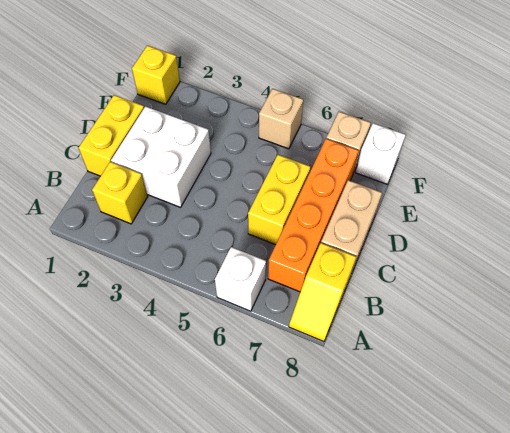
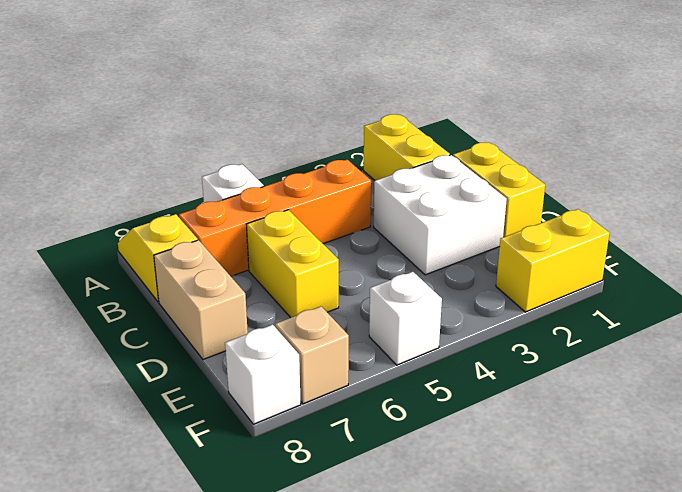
yellow 1x1 brick [92,162,148,224] -> yellow 1x2 brick [364,114,450,180]
orange 1x4 brick [268,139,359,292] -> orange 1x4 brick turned to [179,160,371,276]
yellow 1x1 brick [132,46,180,104] -> yellow 1x2 brick [496,209,610,312]
tan 1x1 brick [259,89,303,149] -> white 1x1 brick [369,272,442,365]

